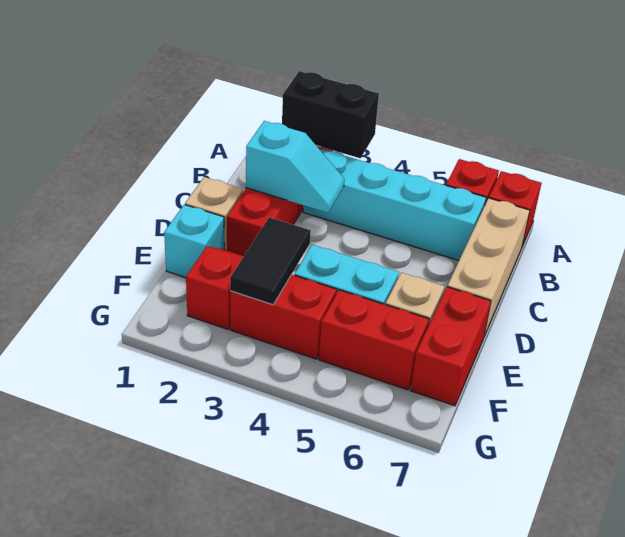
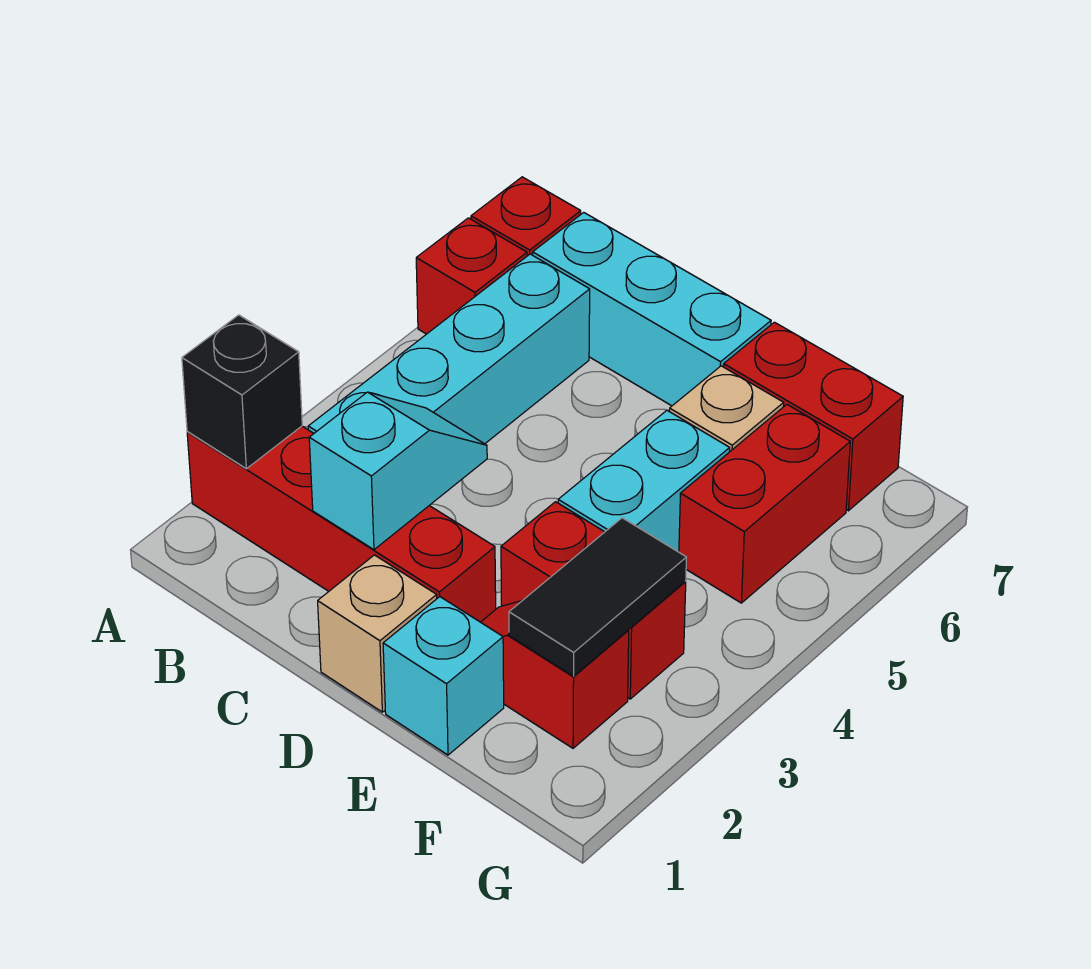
black 1x2 brick [282,71,379,158] -> black 1x1 brick [182,315,302,469]
tan 1x3 brick [447,198,530,336] -> cyan 1x3 brick [533,212,771,406]
black 1x2 tile [230,217,311,305] -> black 1x2 tile turned to [509,518,686,676]
red 1x2 brick [230,275,337,359] -> red 1x2 brick turned to [501,502,686,699]

